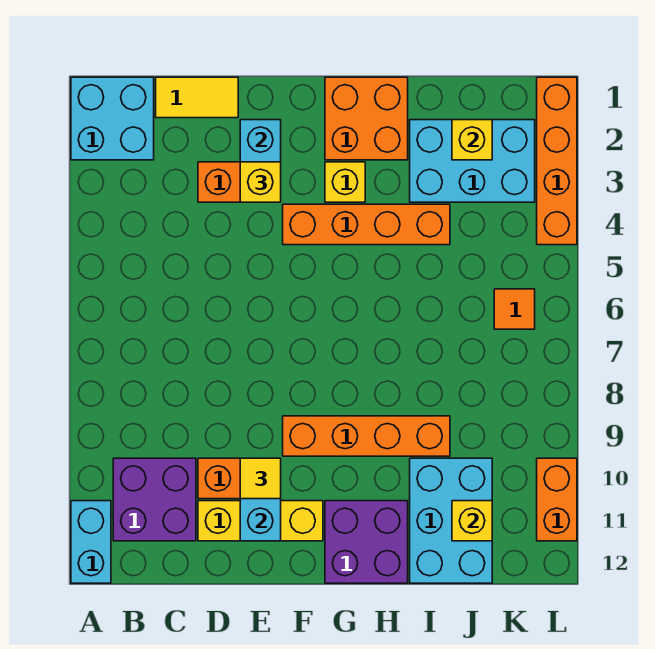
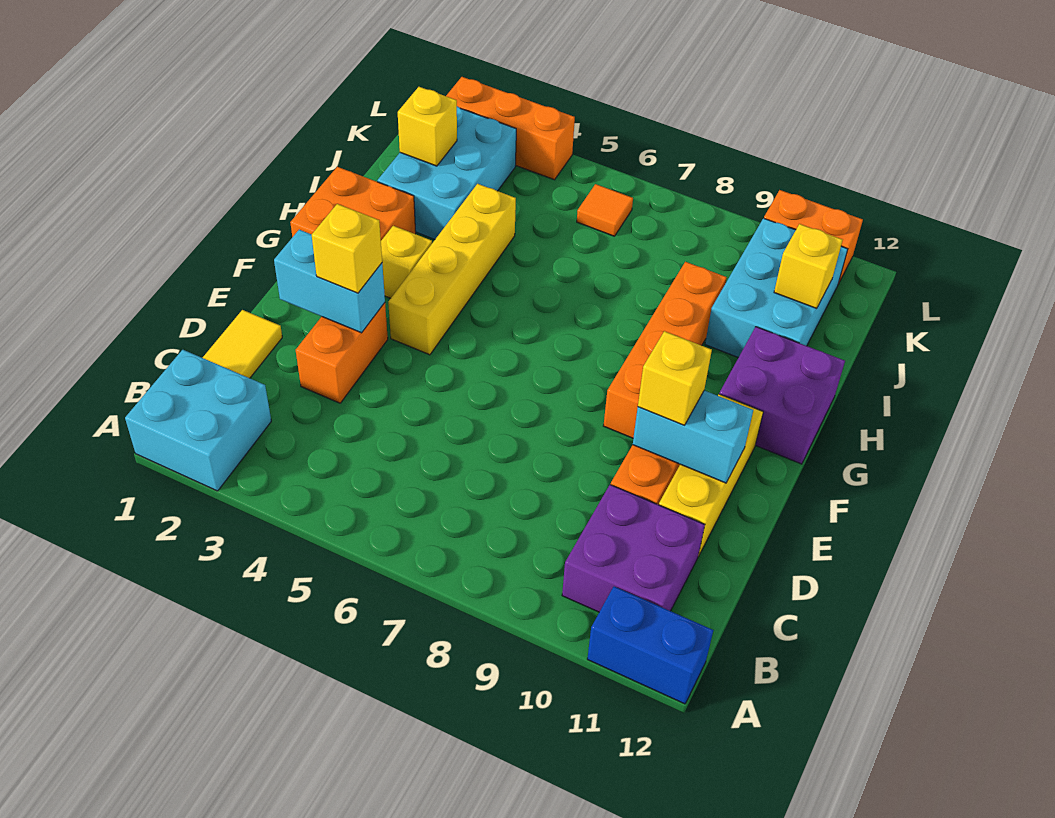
cyan 1x2 brick [71,501,111,583] -> blue 1x2 brick [587,587,713,704]
yellow 1x1 tile [240,458,281,499] -> yellow 1x1 brick [638,331,712,425]
orange 1x4 brick [283,204,450,245] -> yellow 1x4 brick [388,184,516,355]
cyan 2x3 brick [410,458,492,583] -> cyan 2x3 brick turned to [705,218,848,358]
orange 1x4 brick [537,77,577,245] -> orange 1x3 brick [446,77,575,180]

